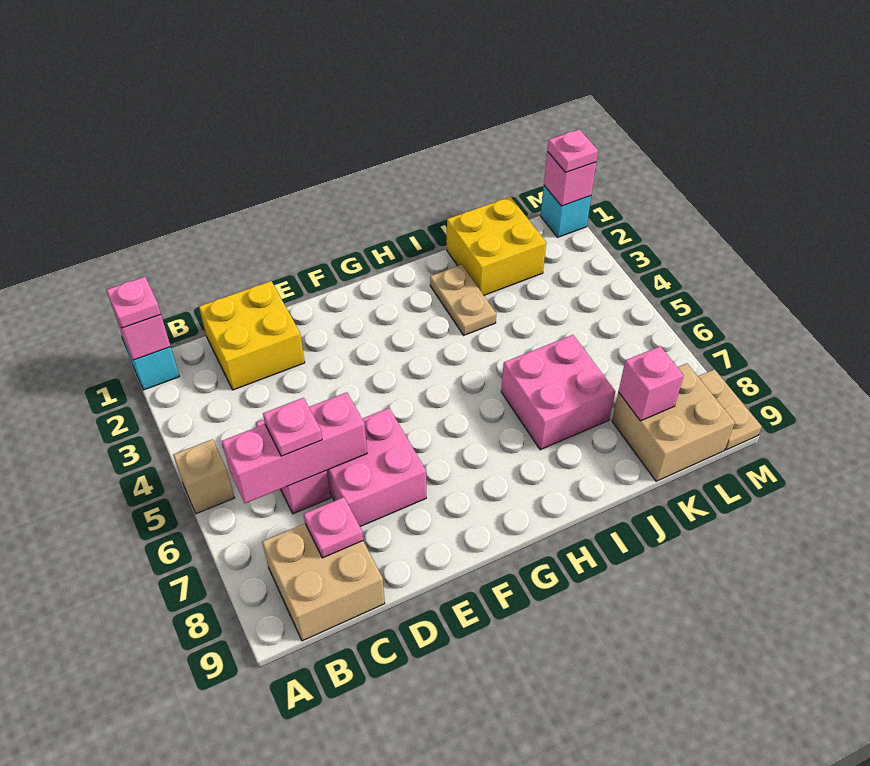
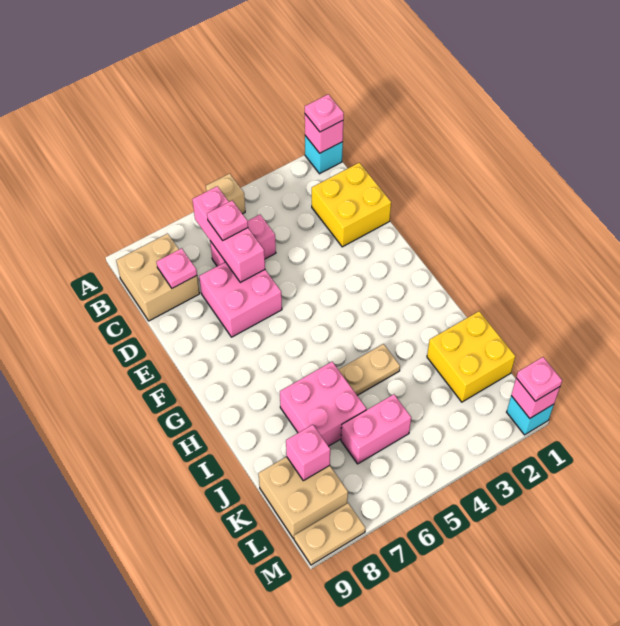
tan 1x2 plate [430,265,496,335] -> tan 1x2 plate moved to [338,344,400,395]
none -> pink 1x2 brick [341,394,411,464]

